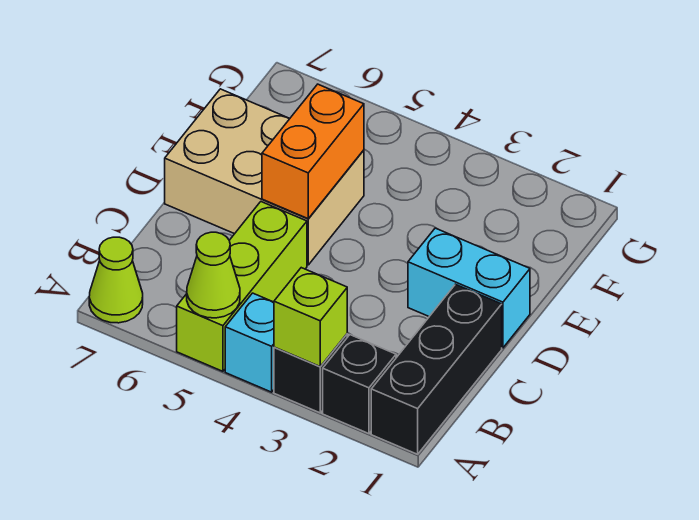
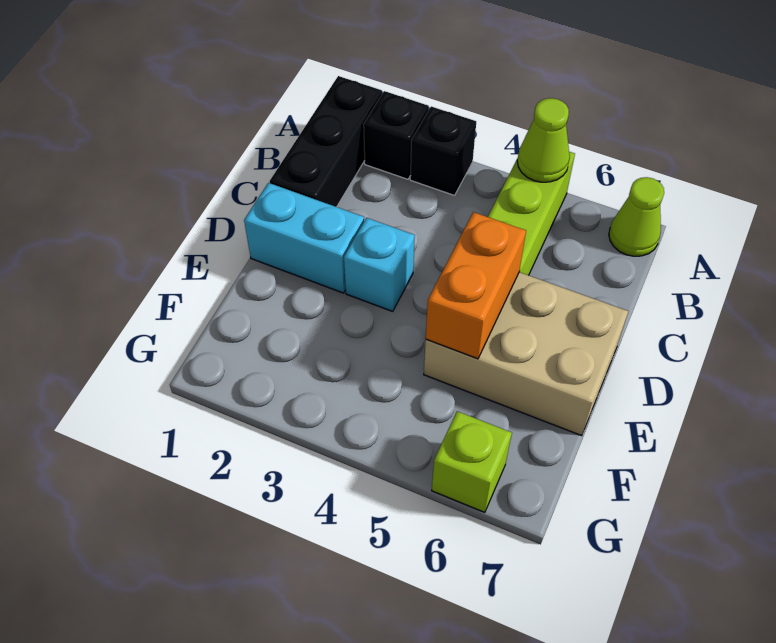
lime 1x1 brick [274,268,347,367] -> lime 1x1 brick moved to [432,411,512,513]
cyan 1x1 brick [225,293,274,392] -> cyan 1x1 brick moved to [344,218,415,311]

